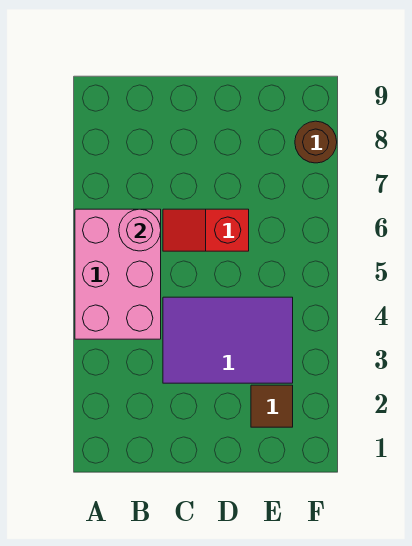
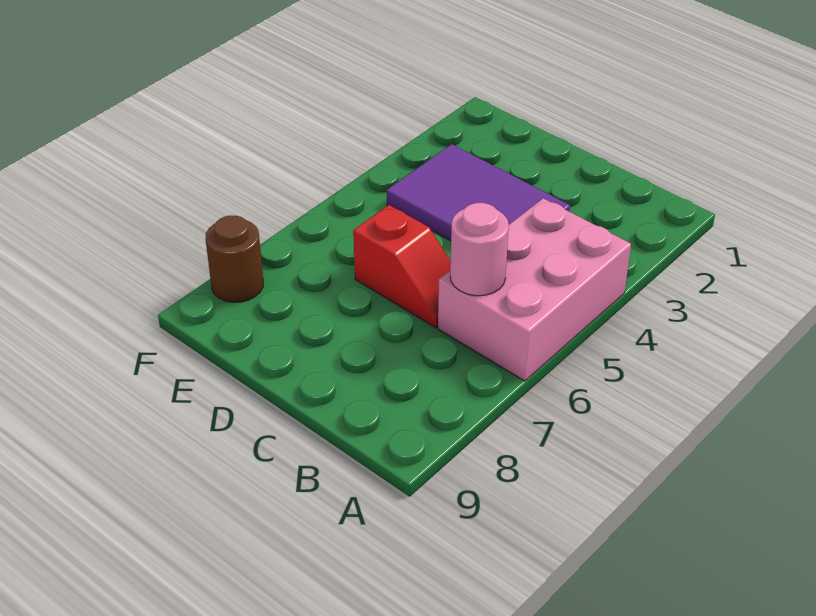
brown 1x1 tile [251,385,293,427] -> none

